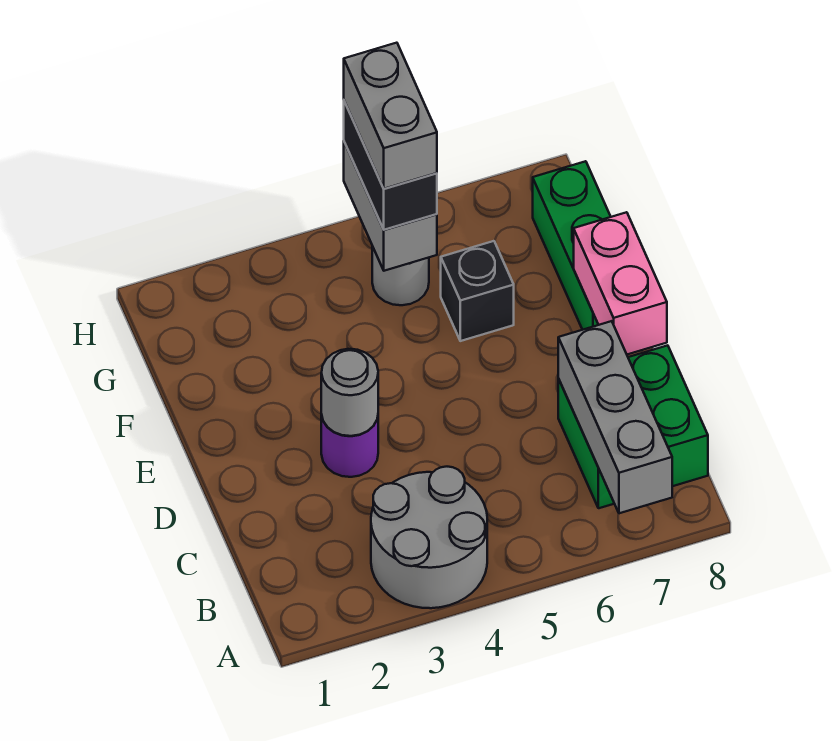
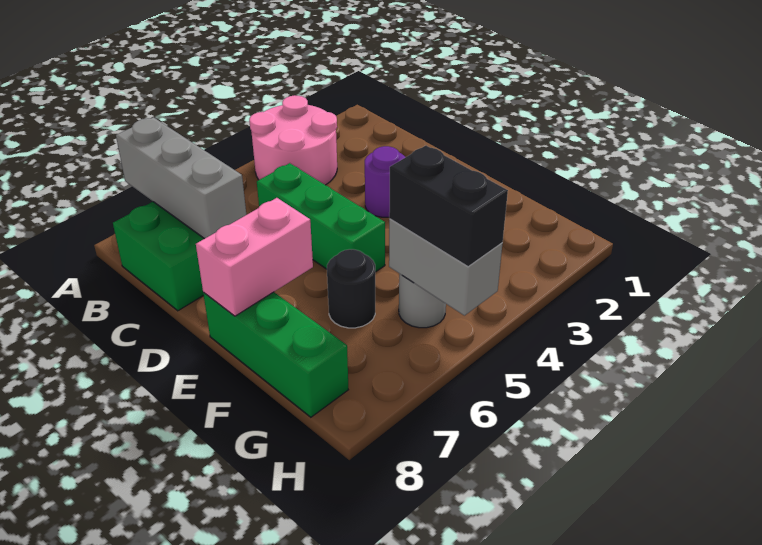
grey 2x2 round brick [371,467,487,608] -> pink 2x2 round brick [249,95,337,185]
none -> green 1x3 brick [257,163,385,272]
grey 1x1 round brick [321,349,378,436] -> none
pink 1x2 brick [574,212,667,354] -> pink 1x2 brick turned to [196,198,313,316]
black 1x1 brick [441,241,514,341] -> black 1x1 round brick [327,249,375,328]
grey 1x2 brick [344,43,437,189] -> none

